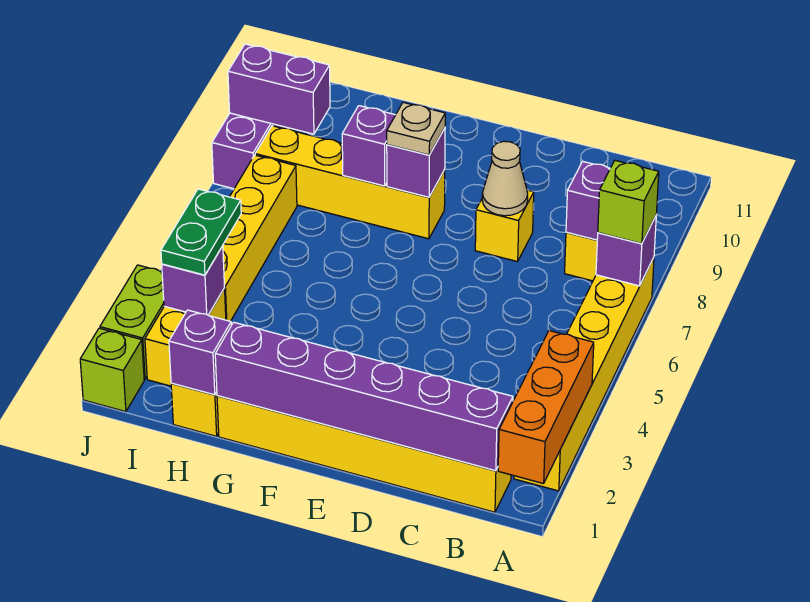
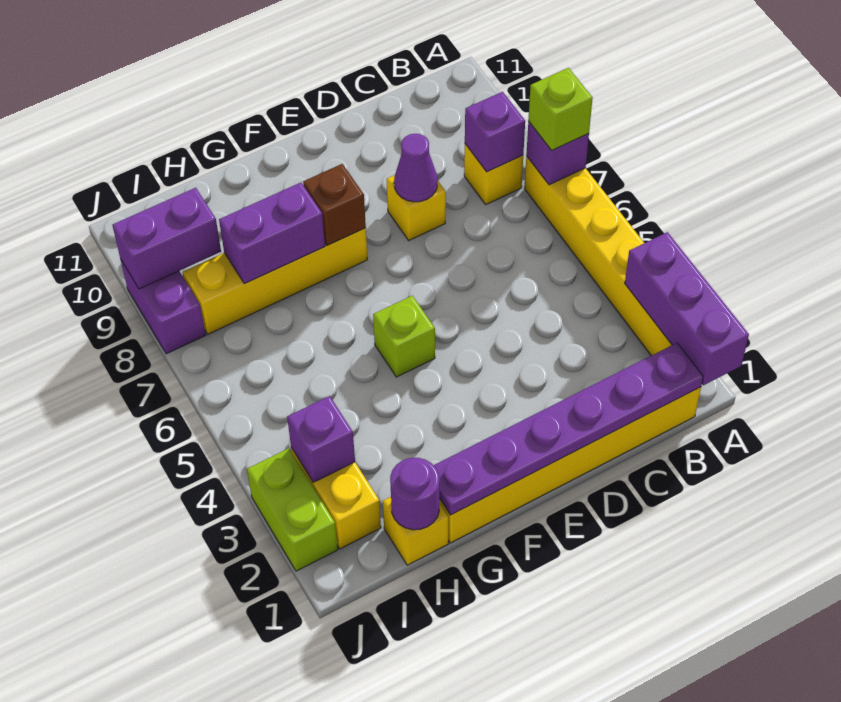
orange 1x3 brick [498,331,594,484] -> purple 1x3 brick [625,232,749,385]
purple 1x6 brick [215,322,513,471] -> purple 1x6 plate [434,343,703,515]
tan 1x1 cone [482,141,528,216] -> purple 1x1 cone [394,134,437,202]
purple 1x1 brick [387,128,445,197] -> brown 1x1 brick [303,164,366,246]
tan 1x1 plate [387,102,445,155] -> none
purple 1x1 brick [342,106,395,186] -> purple 1x2 brick [219,183,325,284]
purple 1x1 brick [169,310,231,395] -> purple 1x1 round brick [390,458,439,530]
green 1x2 plate [161,189,241,275] -> none
yellow 1x4 brick [223,155,297,321] -> none
lime 1x1 brick [80,328,144,412] -> lime 1x1 brick moved to [373,296,435,377]

